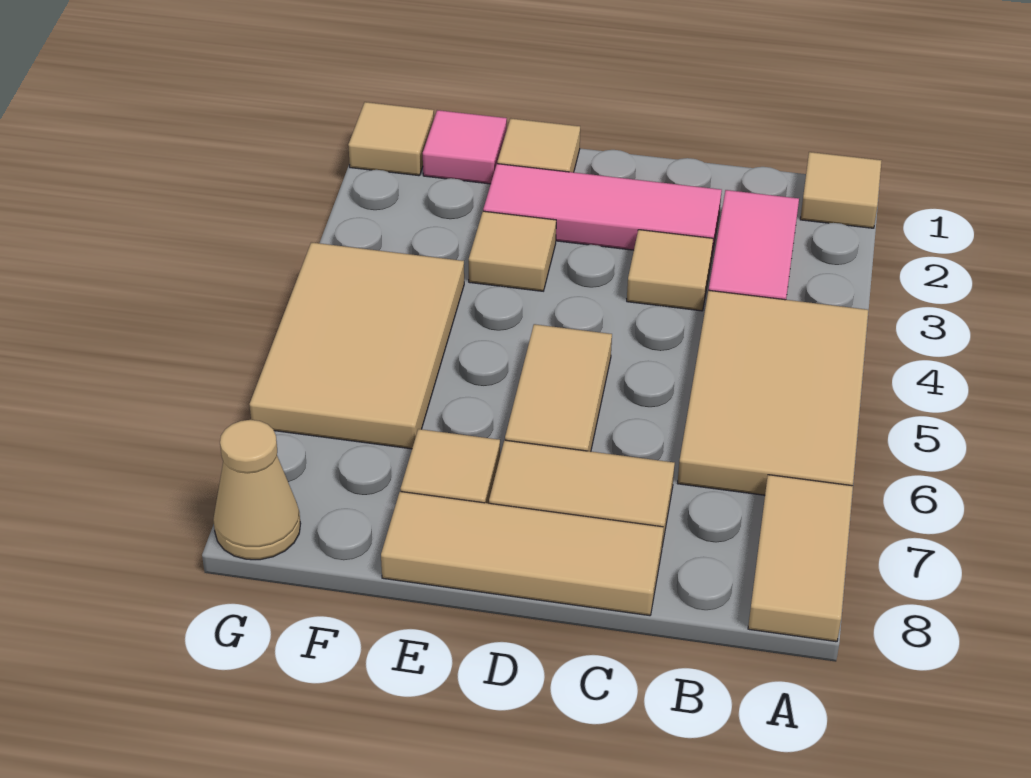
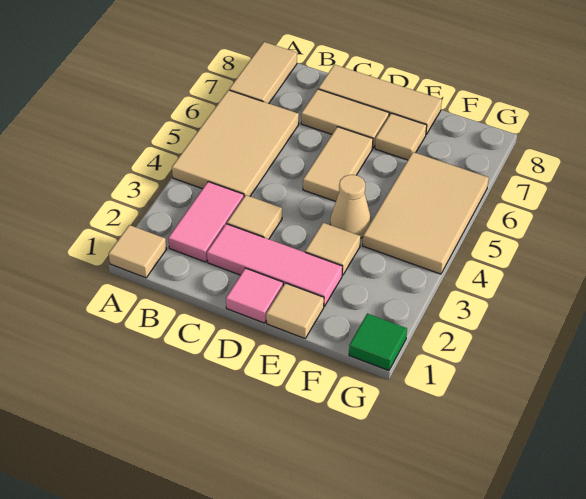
pink 1x1 tile [423,110,507,184] -> pink 1x1 tile moved to [226,268,283,323]
tan 1x1 tile [348,102,434,176] -> green 1x1 tile [349,314,407,371]
tan 1x1 cone [213,420,301,560] -> tan 1x1 cone moved to [330,175,371,238]

